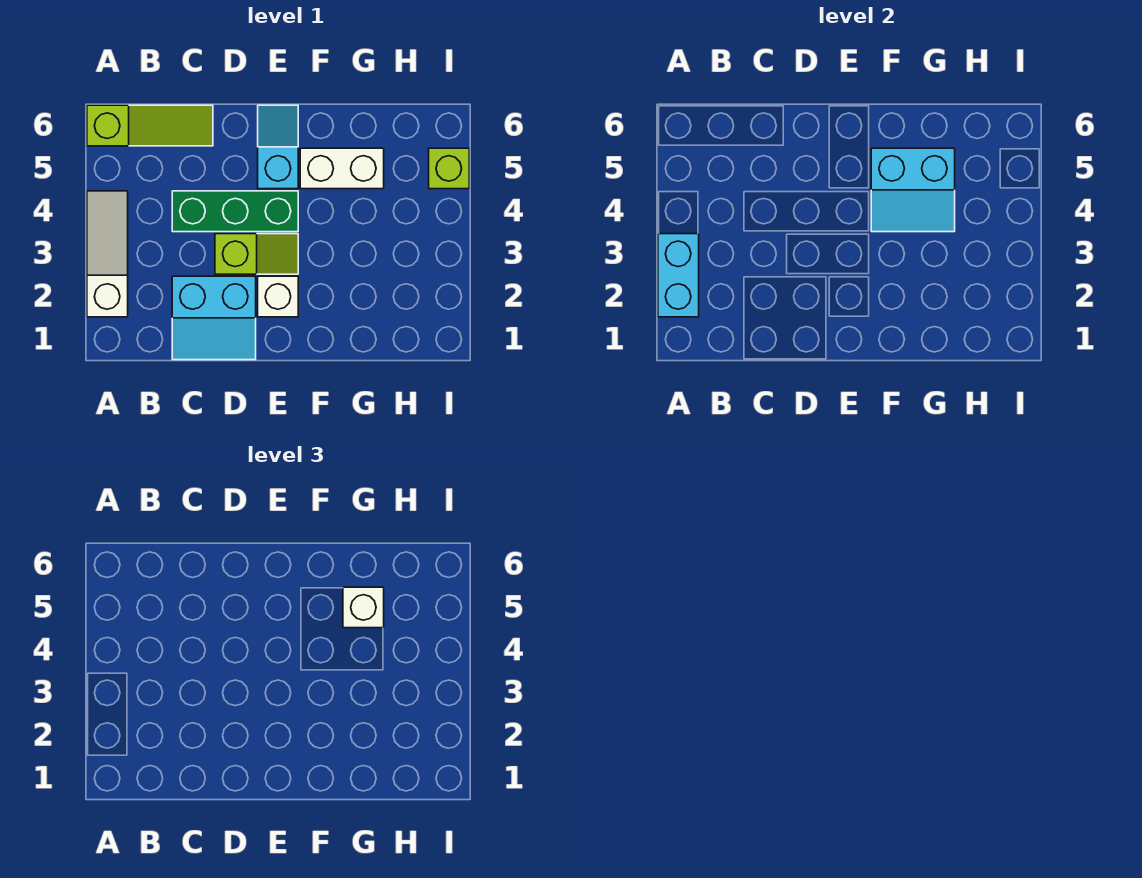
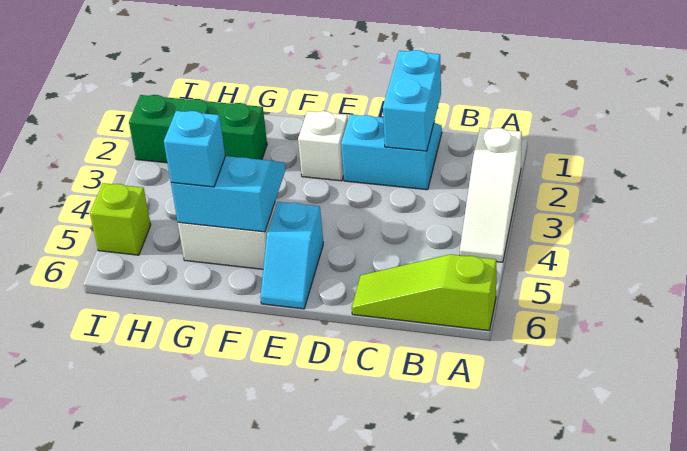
cyan 1x2 brick [658,234,699,317] -> cyan 1x2 brick moved to [383,50,441,151]
green 1x3 brick [172,191,298,232] -> green 1x3 brick moved to [129,95,267,163]
lime 1x2 slope [215,234,298,274] -> none
white 1x1 brick [343,587,384,628] -> cyan 1x1 brick [164,111,225,187]

